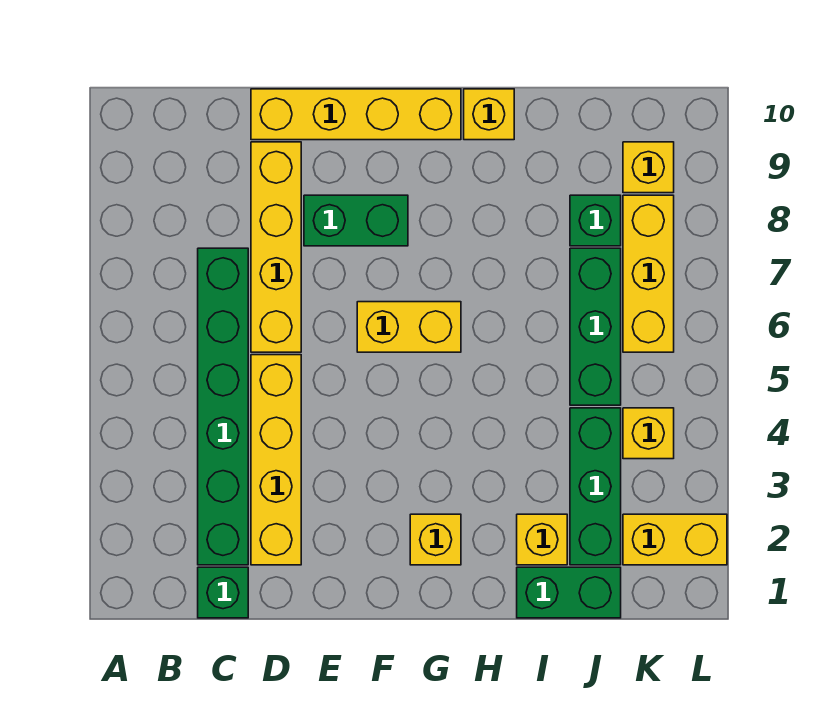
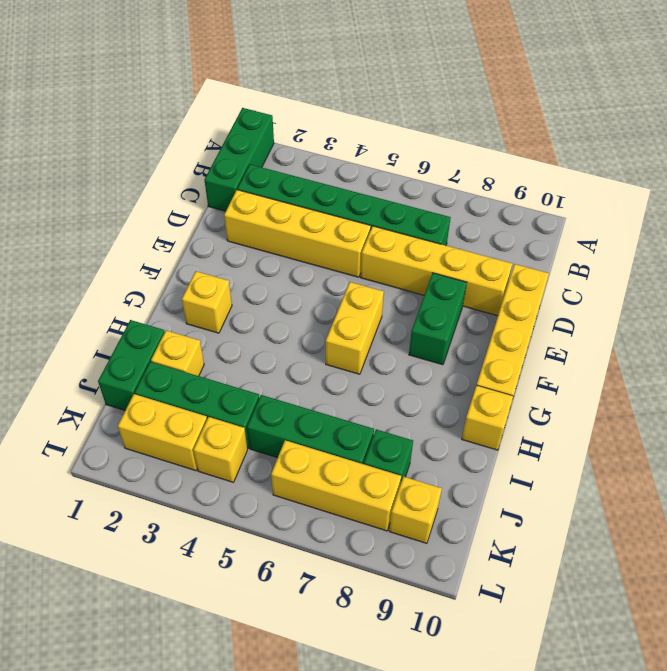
green 1x1 brick [198,567,248,618] -> green 1x3 brick [204,108,274,211]
yellow 1x2 brick [623,514,727,565] -> yellow 1x2 brick turned to [118,394,207,471]

